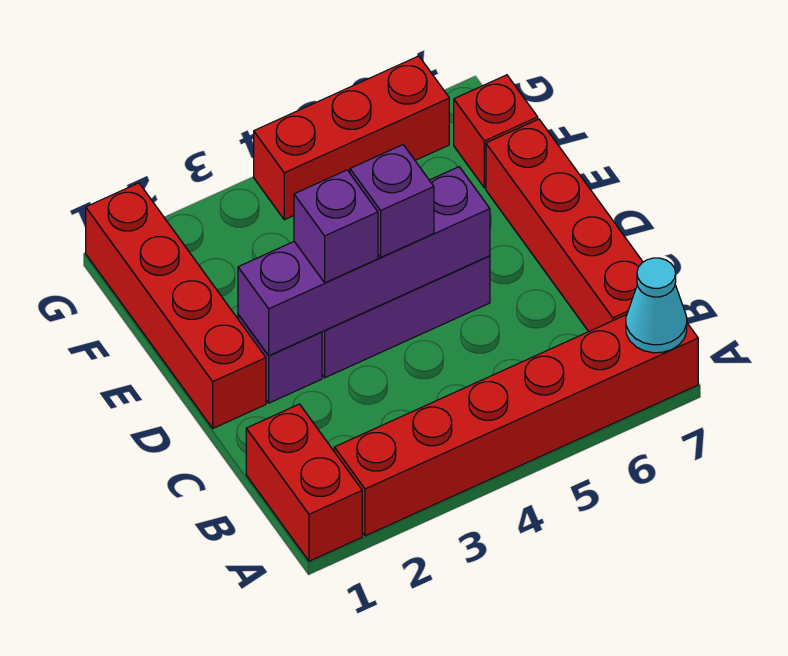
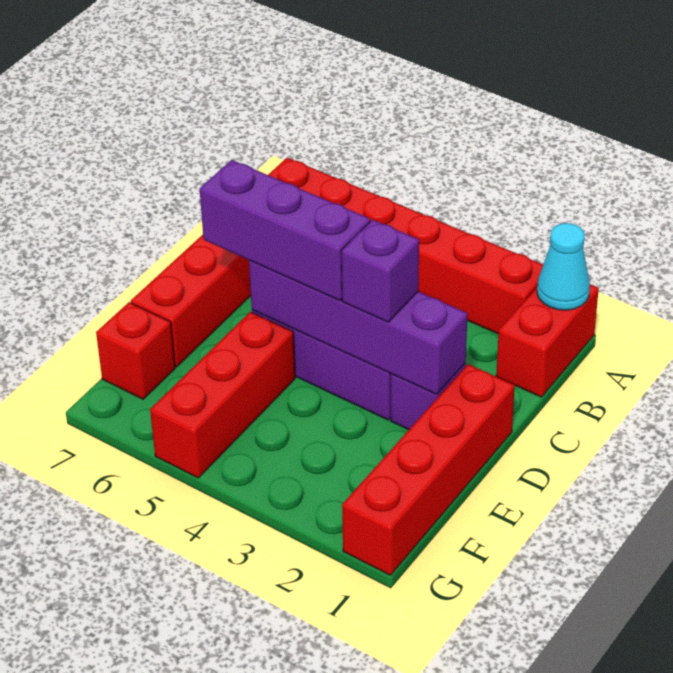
cyan 1x1 cone [626,258,687,353] -> cyan 1x1 cone moved to [537,223,590,310]
purple 1x1 brick [350,145,434,257] -> purple 1x3 brick [200,160,370,301]
red 1x3 brick [254,56,449,220] -> red 1x3 brick turned to [150,312,295,478]

